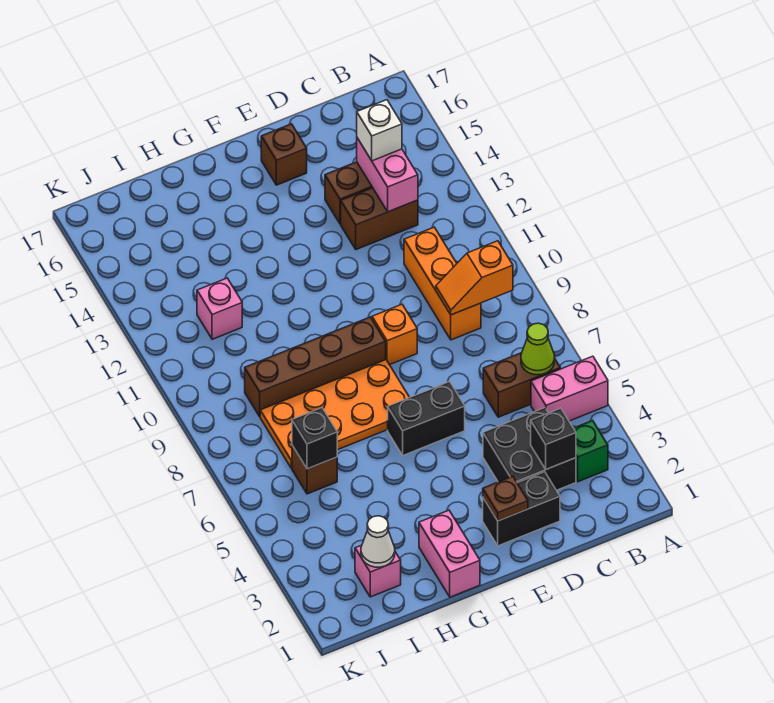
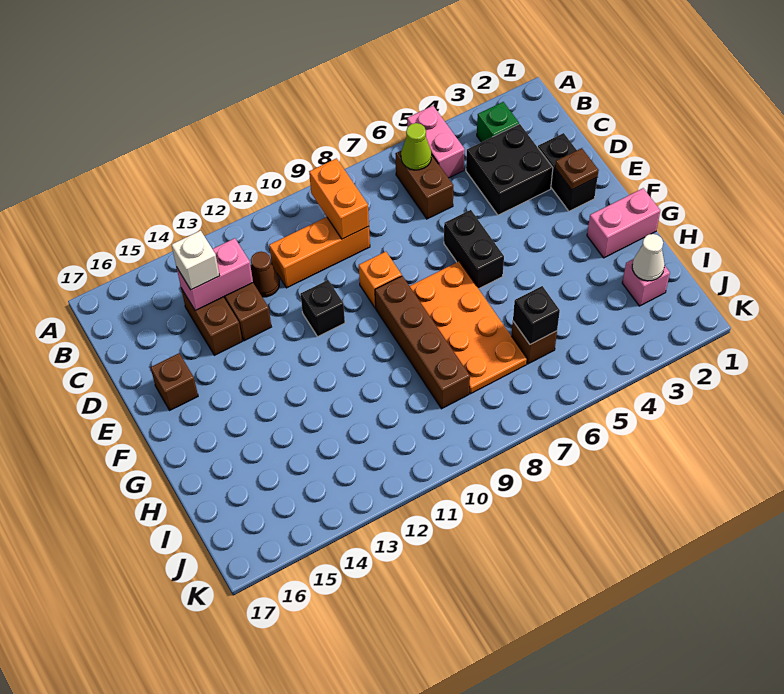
orange 1x2 slope [436,241,513,315] -> orange 1x2 brick [309,158,369,239]
black 1x1 brick [531,408,576,469] -> black 1x1 brick moved to [300,280,345,336]
none -> brown 1x1 cone [251,252,279,297]
pink 1x1 brick [197,278,242,339] -> none

